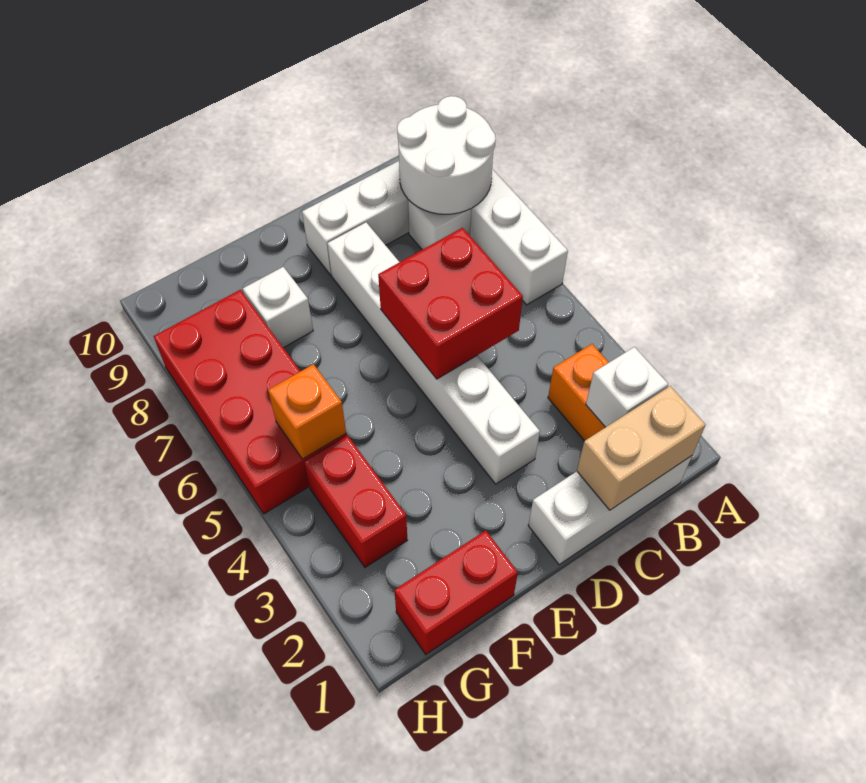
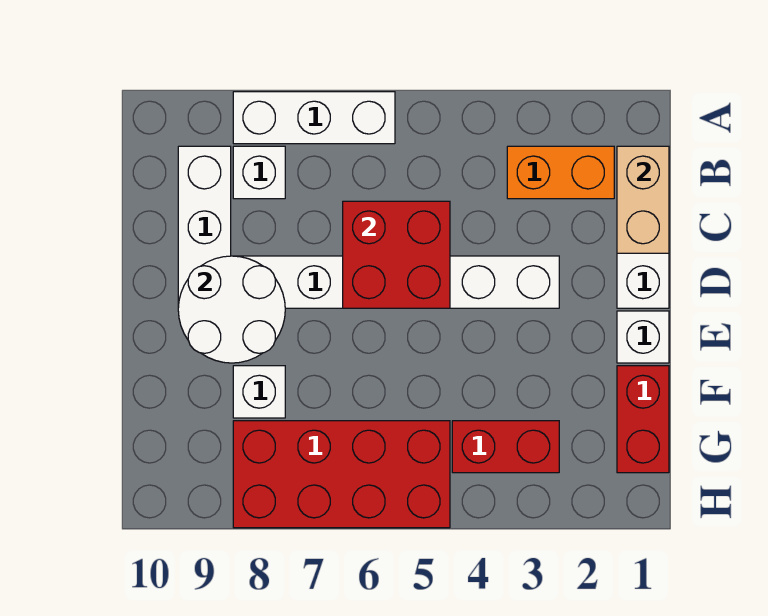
white 2x2 round brick [397,96,496,214] -> white 2x2 round brick moved to [178,256,285,363]
white 1x1 brick [586,347,668,427] -> white 1x1 brick moved to [617,311,669,363]
orange 1x1 brick [268,364,346,459] -> none

